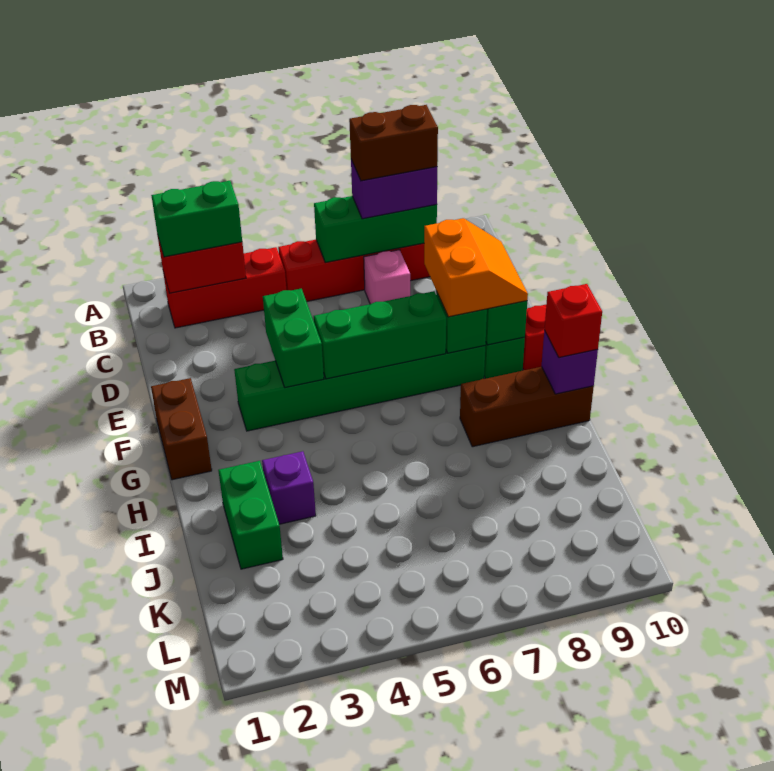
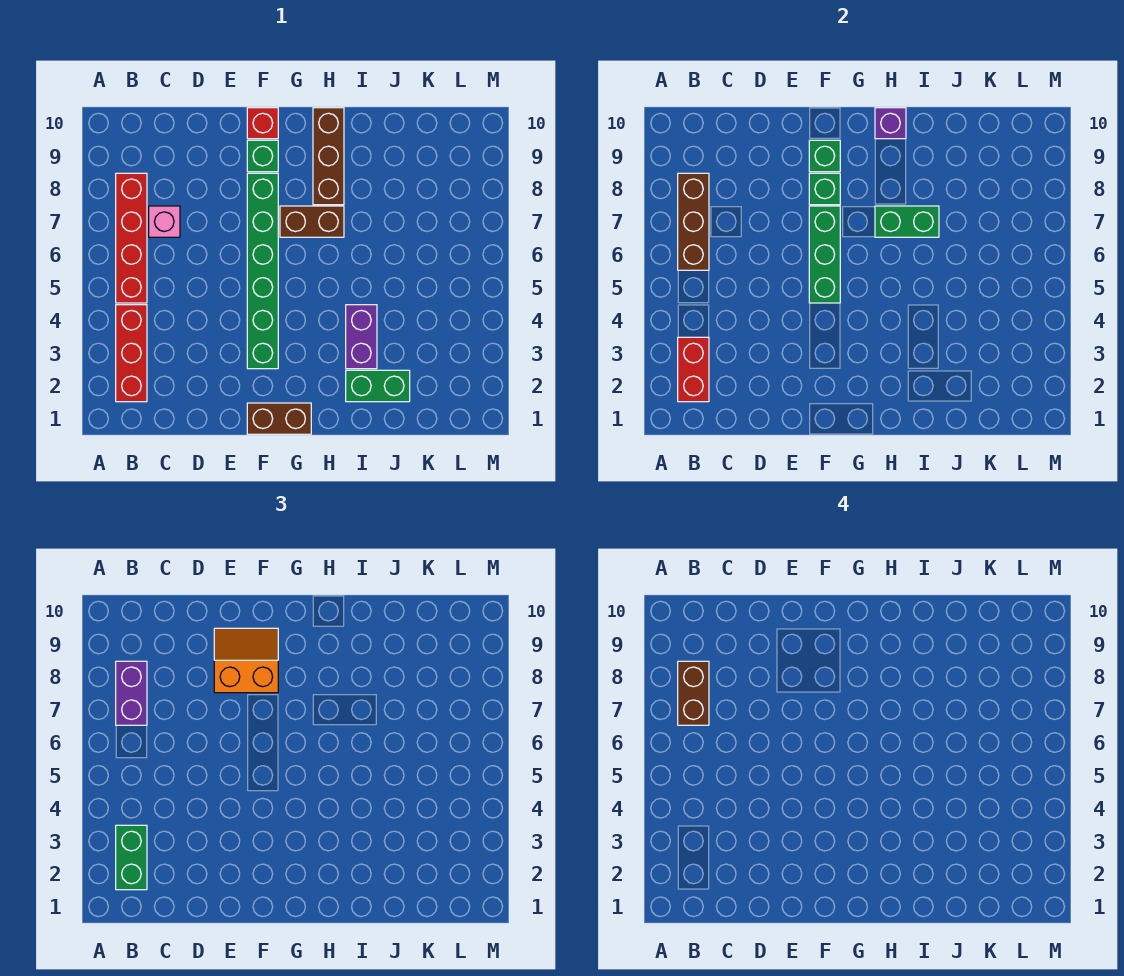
green 1x3 brick [314,196,437,263] -> brown 1x3 brick [678,173,709,270]
green 1x2 brick [263,289,324,388] -> green 1x2 brick moved to [875,206,939,237]
none -> brown 1x2 brick [280,206,344,237]
red 1x1 brick [544,284,602,358] -> none
purple 1x1 brick [262,451,316,524] -> purple 1x2 brick [346,305,377,369]

